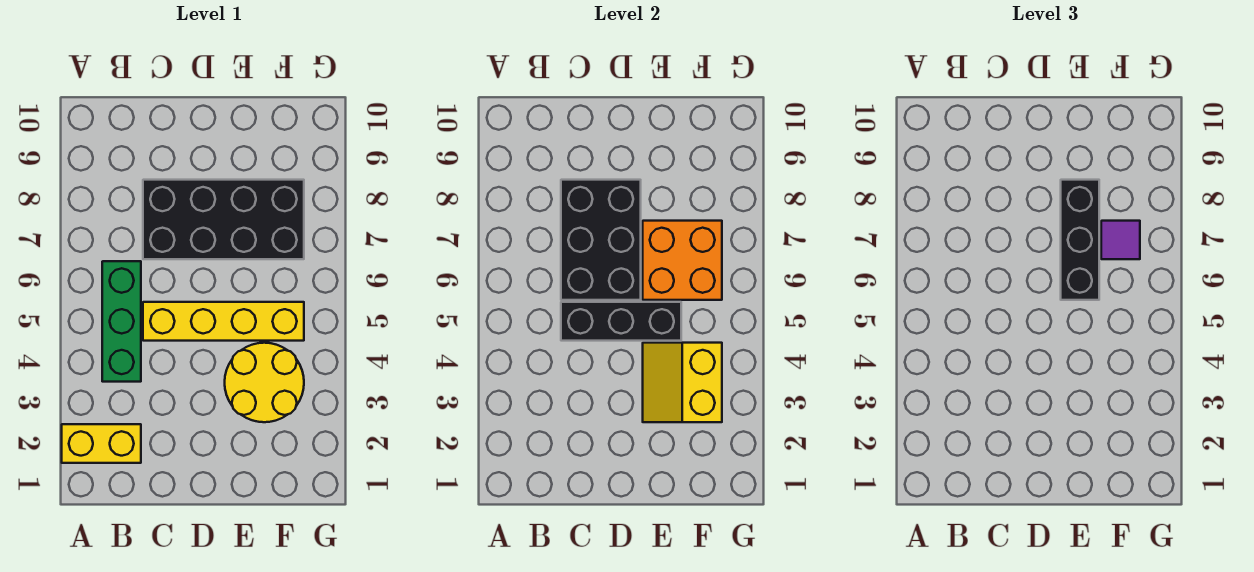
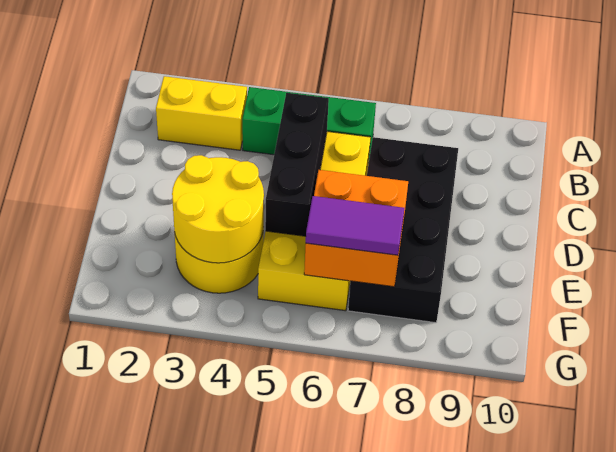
yellow 1x2 brick [62,424,141,463] -> yellow 1x2 brick turned to [156,76,247,150]
yellow 1x4 brick [143,302,304,341] -> yellow 2x4 brick [258,131,371,311]
black 2x3 brick [561,180,641,300] -> none
yellow 2x2 slope [643,343,722,422] -> yellow 2x2 round brick [172,155,264,263]
black 1x3 brick [1061,180,1099,300] -> none
purple 1x1 tile [1101,221,1140,259] -> purple 1x2 tile [306,196,405,255]

